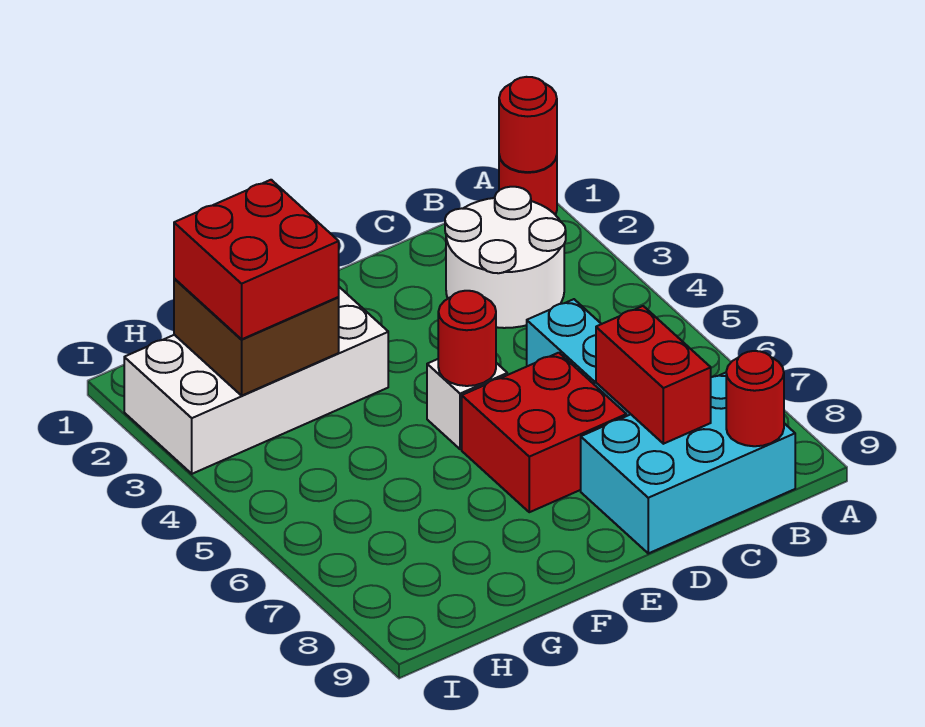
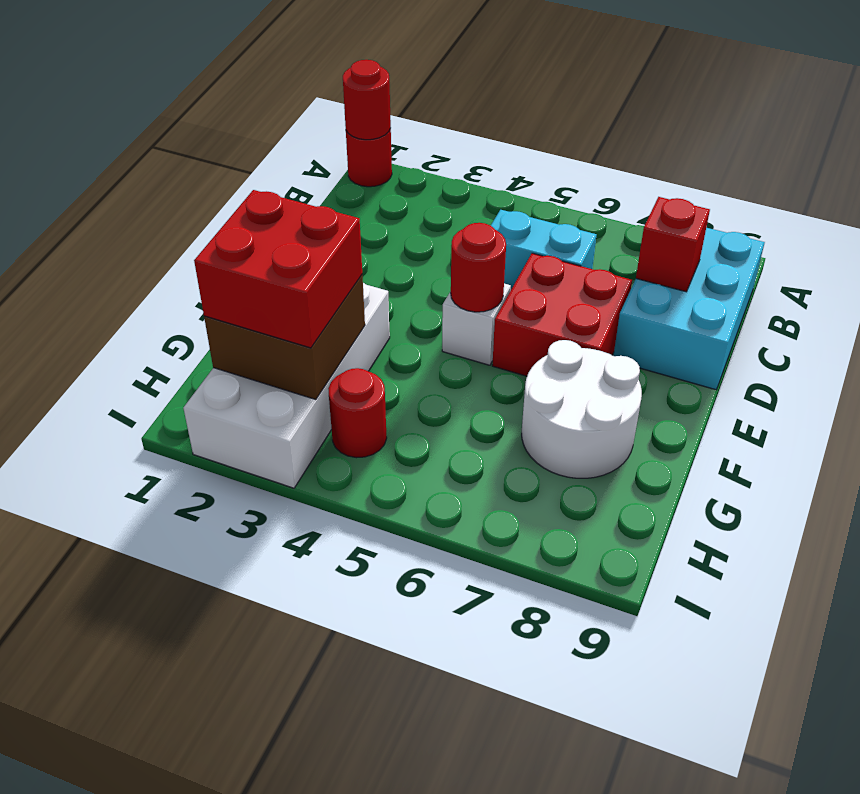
white 2x2 round brick [445,187,566,328] -> white 2x2 round brick moved to [522,340,642,478]
red 1x1 round brick [726,351,784,446] -> red 1x1 round brick moved to [328,368,387,458]
red 1x2 brick [596,306,711,444] -> red 1x1 brick [636,197,710,292]

